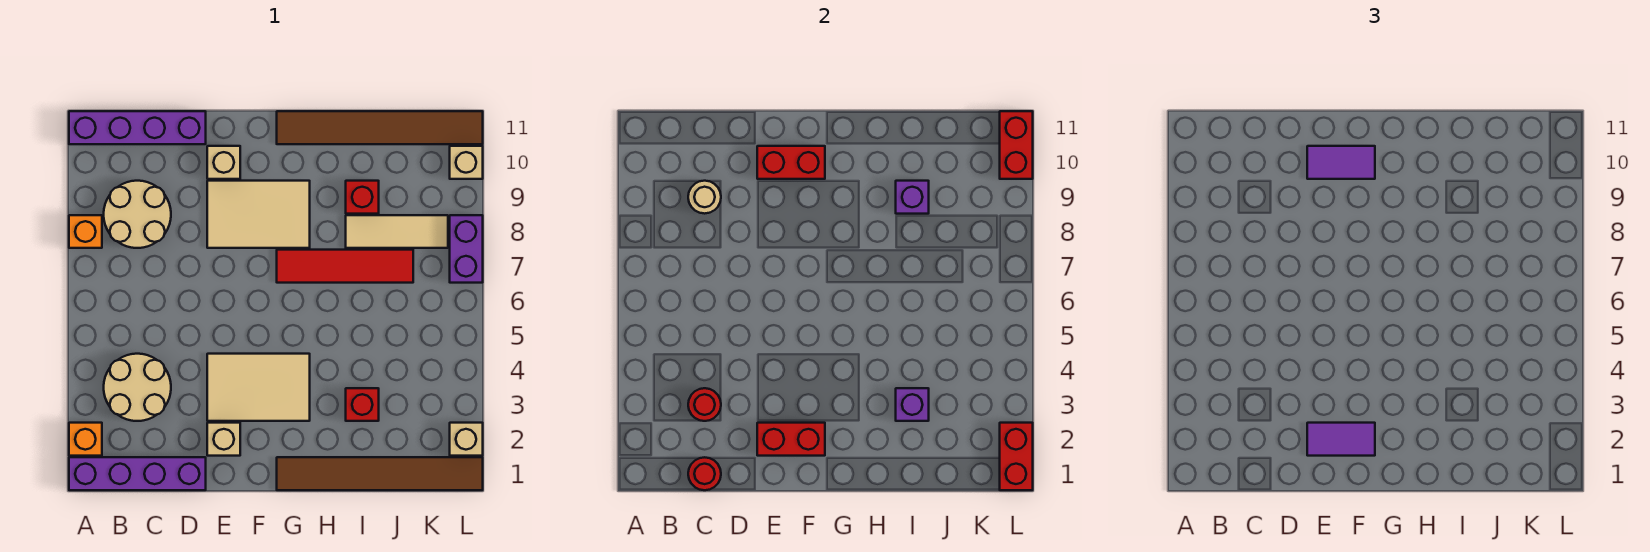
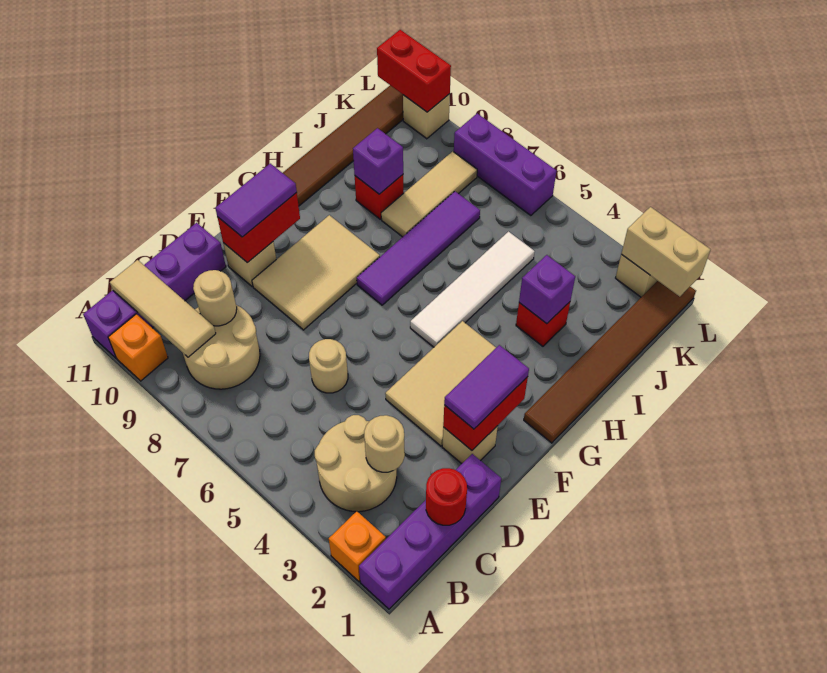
orange 1x1 brick [69,215,102,248] -> orange 1x1 brick moved to [108,314,168,381]
none -> tan 1x3 tile [110,260,216,357]
red 1x1 round brick [688,388,721,421] -> tan 1x1 round brick [364,415,405,472]
none -> tan 1x1 round brick [309,339,348,393]
none -> white 1x4 tile [410,232,535,347]
red 1x4 tile [277,250,413,283] -> purple 1x4 tile [357,192,480,305]
red 1x2 brick [1000,423,1033,490] -> tan 1x2 brick [621,207,711,297]
purple 1x2 brick [450,215,483,283] -> purple 1x3 brick [454,114,556,216]

